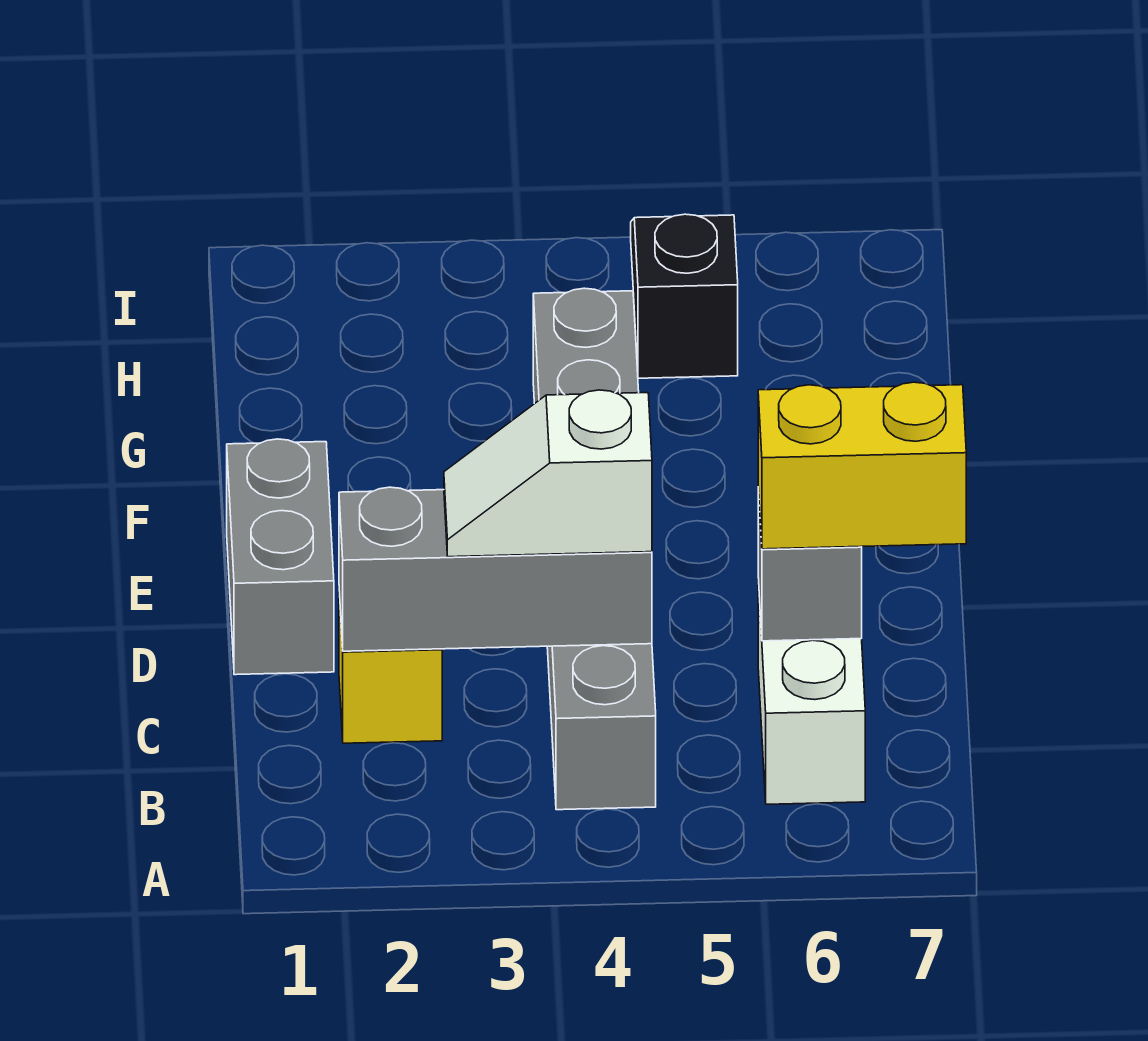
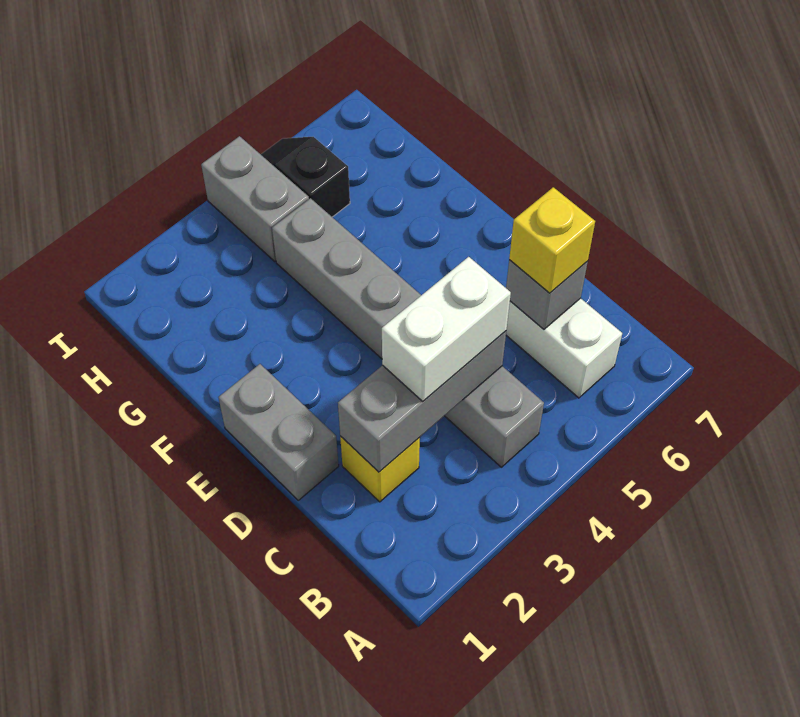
white 1x2 slope [444,390,652,557] -> white 1x2 brick [382,257,511,401]
yellow 1x2 brick [758,382,966,549] -> yellow 1x1 brick [509,187,595,293]
none -> grey 1x2 brick [201,136,309,261]

